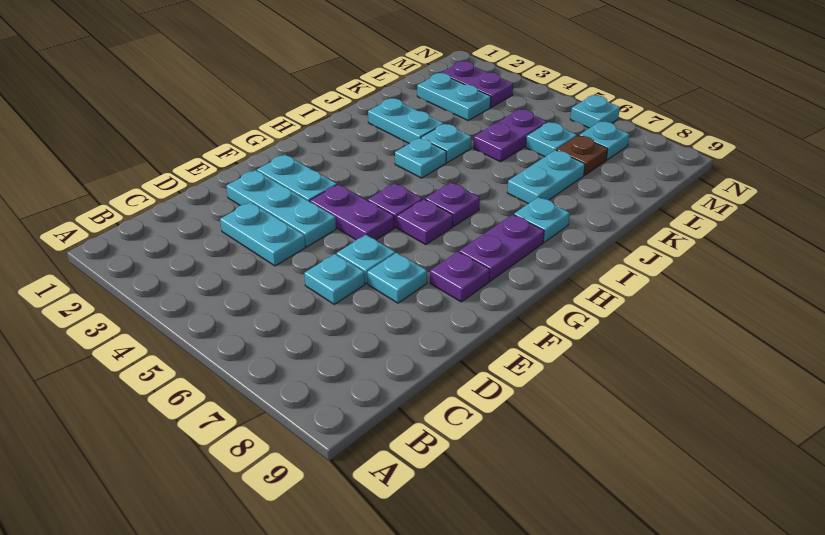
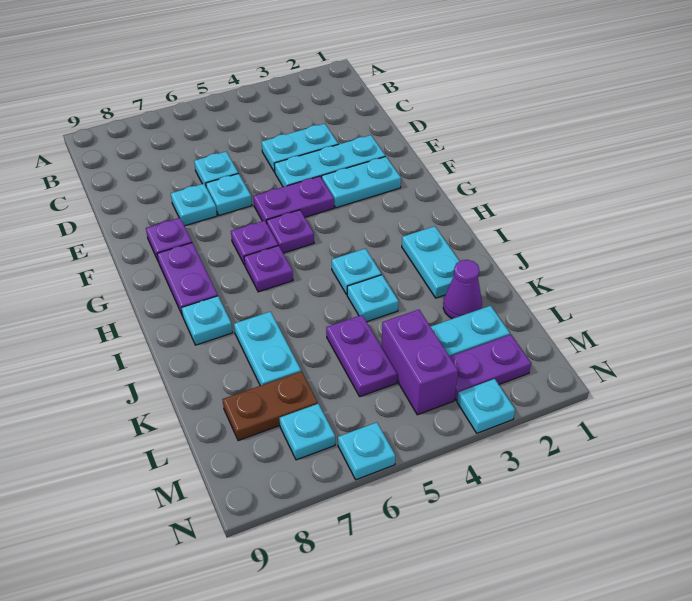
cyan 1x2 plate [368,98,444,144] -> cyan 1x2 plate turned to [402,226,459,298]
none -> purple 1x1 cone [443,260,482,319]
none -> purple 1x2 brick [381,310,458,415]
cyan 1x1 plate [526,122,577,157] -> cyan 1x1 plate moved to [457,379,515,433]
brown 1x1 plate [557,135,608,175] -> brown 1x2 plate [222,371,318,441]

